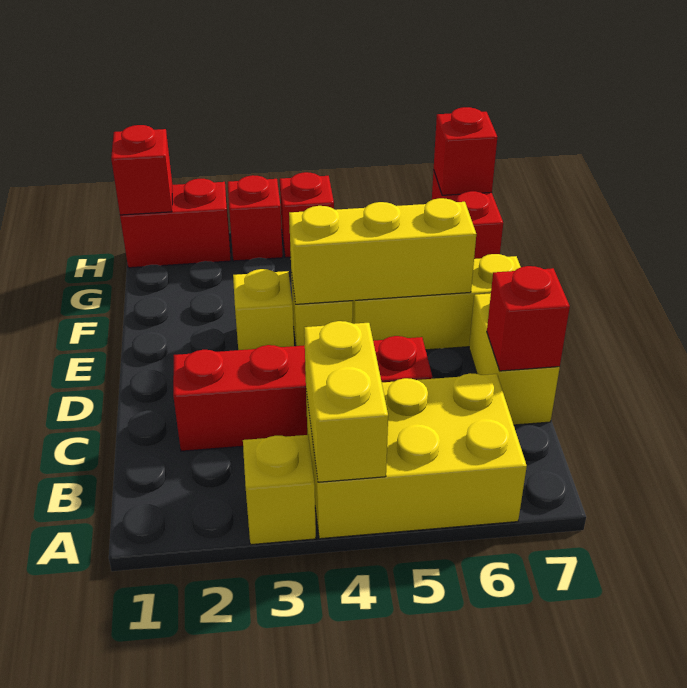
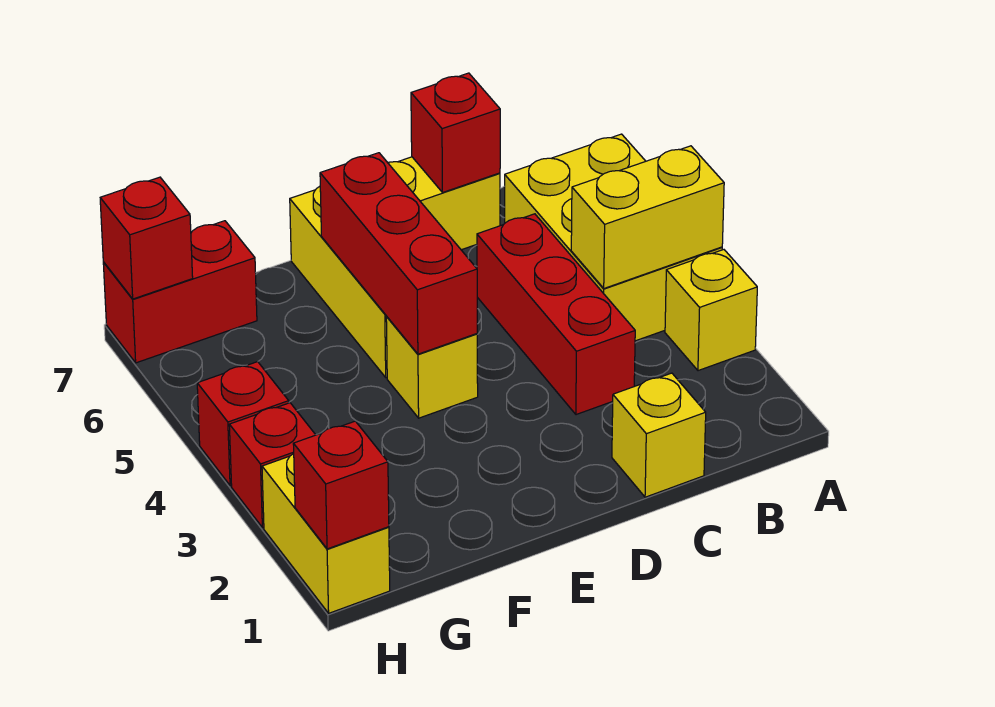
red 1x4 brick [173,336,432,451] -> red 1x3 brick [477,214,635,415]
yellow 1x1 brick [233,269,294,350] -> yellow 1x1 brick moved to [612,373,706,497]
yellow 1x3 brick [289,198,476,304] -> red 1x3 brick [320,153,477,354]
red 1x2 brick [120,179,231,268] -> yellow 1x2 brick [262,454,390,613]

